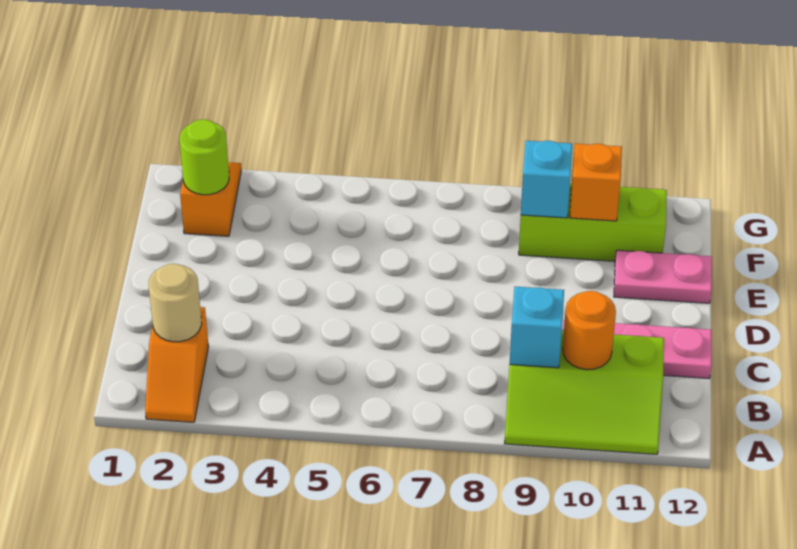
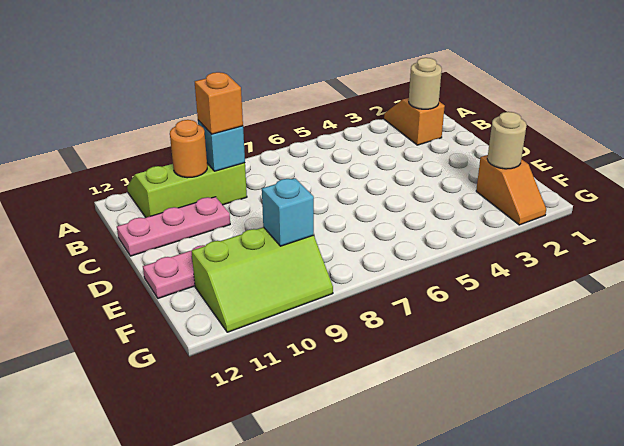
lime 1x1 round brick [180,119,229,195] -> tan 1x1 round brick [487,112,527,169]
orange 1x1 brick [570,144,622,221] -> orange 1x1 brick moved to [195,72,243,134]

